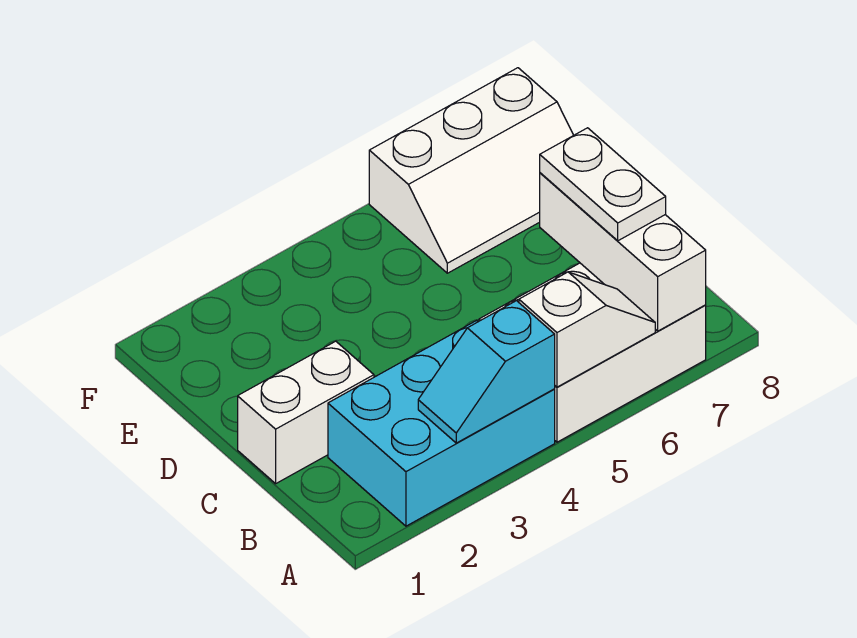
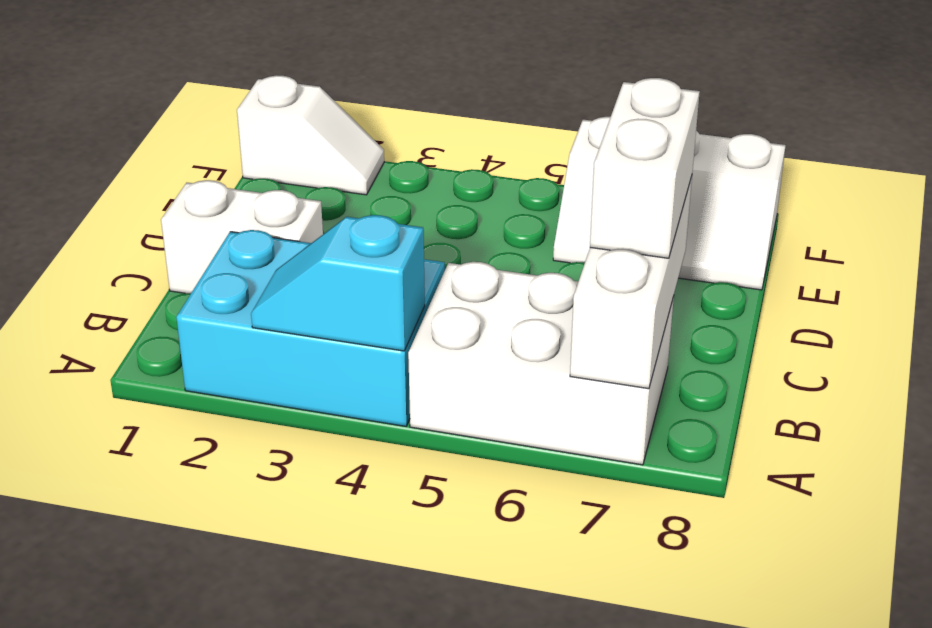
white 1x2 slope [519,272,655,387] -> white 1x2 slope moved to [237,75,384,195]
white 1x2 plate [540,128,666,241] -> white 1x2 brick [590,78,700,258]

